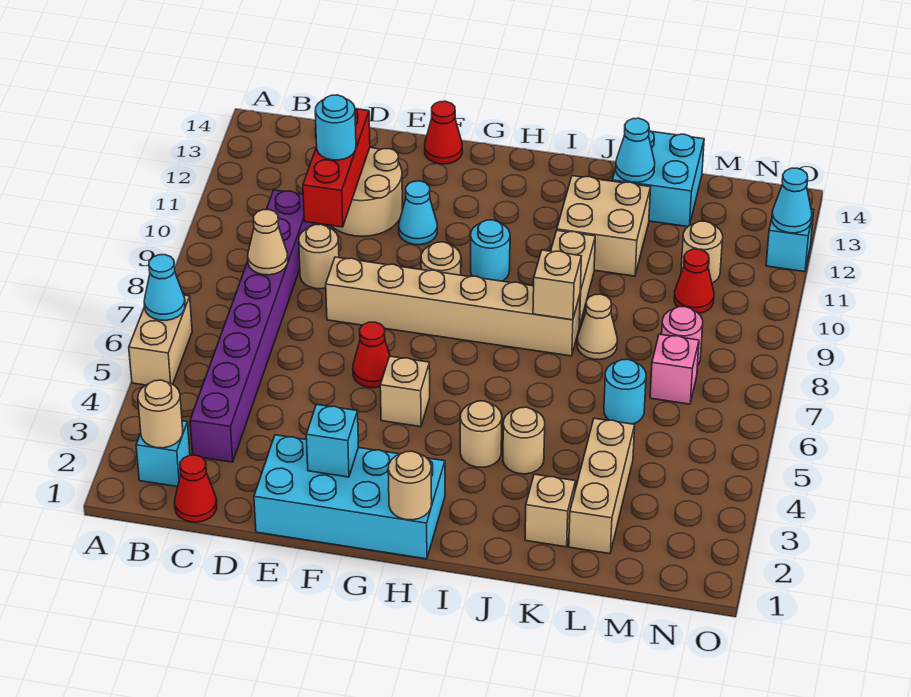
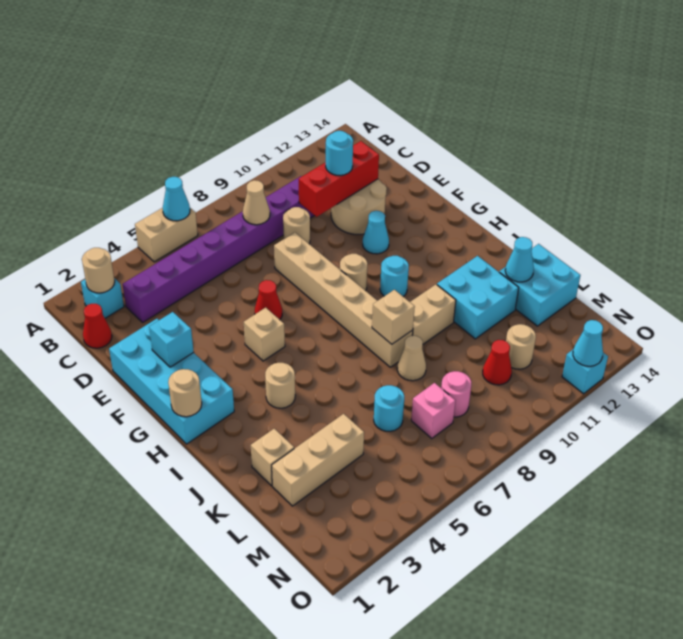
red 1x1 cone [425,101,462,164] -> none
tan 1x1 round brick [503,407,545,474] -> none
tan 2x2 brick [557,176,651,276] -> cyan 2x2 brick [437,256,519,339]

